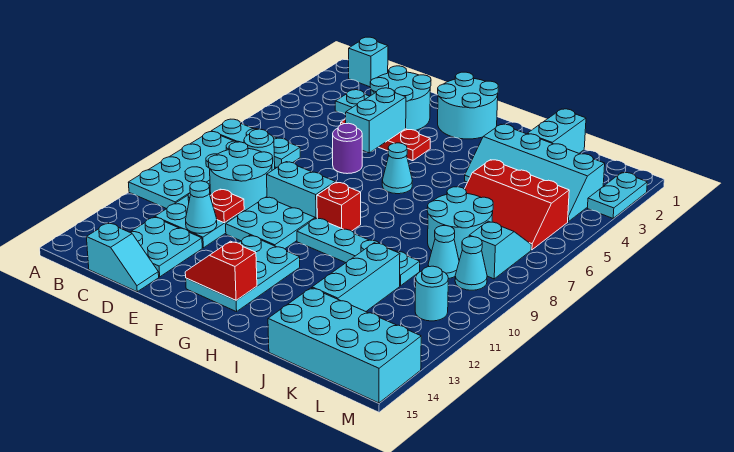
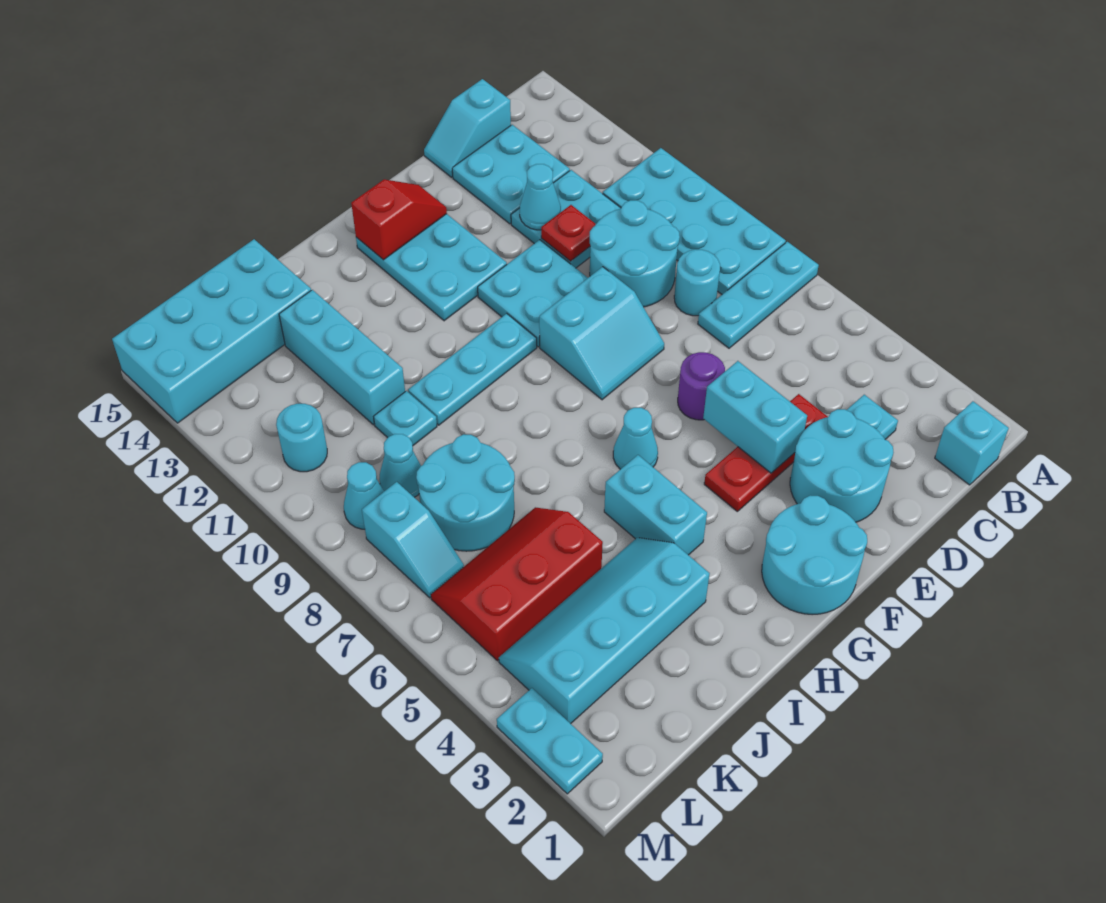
red 1x1 brick [317,182,361,231] -> none
cyan 1x2 brick [527,109,586,153] -> cyan 1x2 brick moved to [604,455,707,555]

